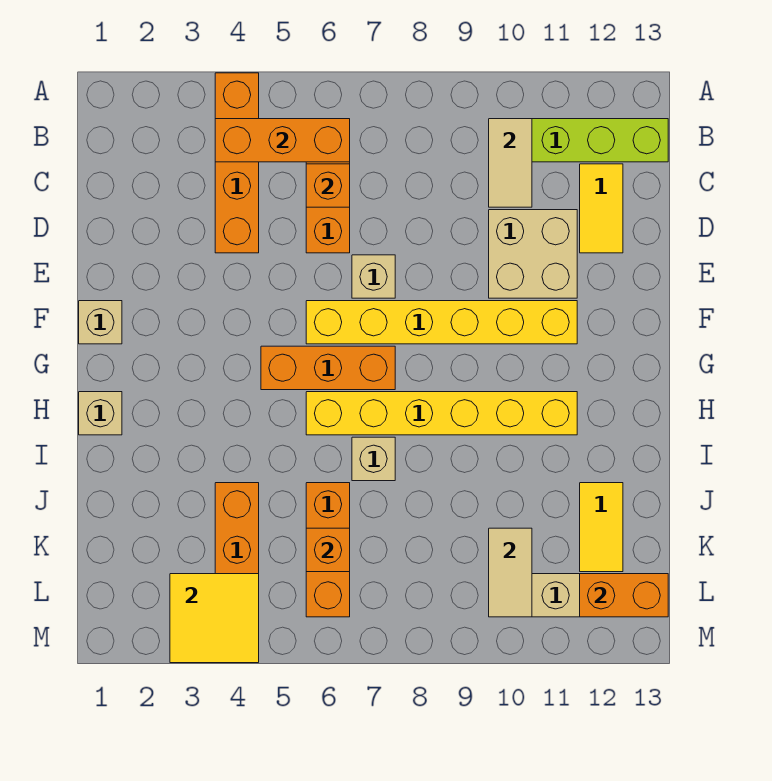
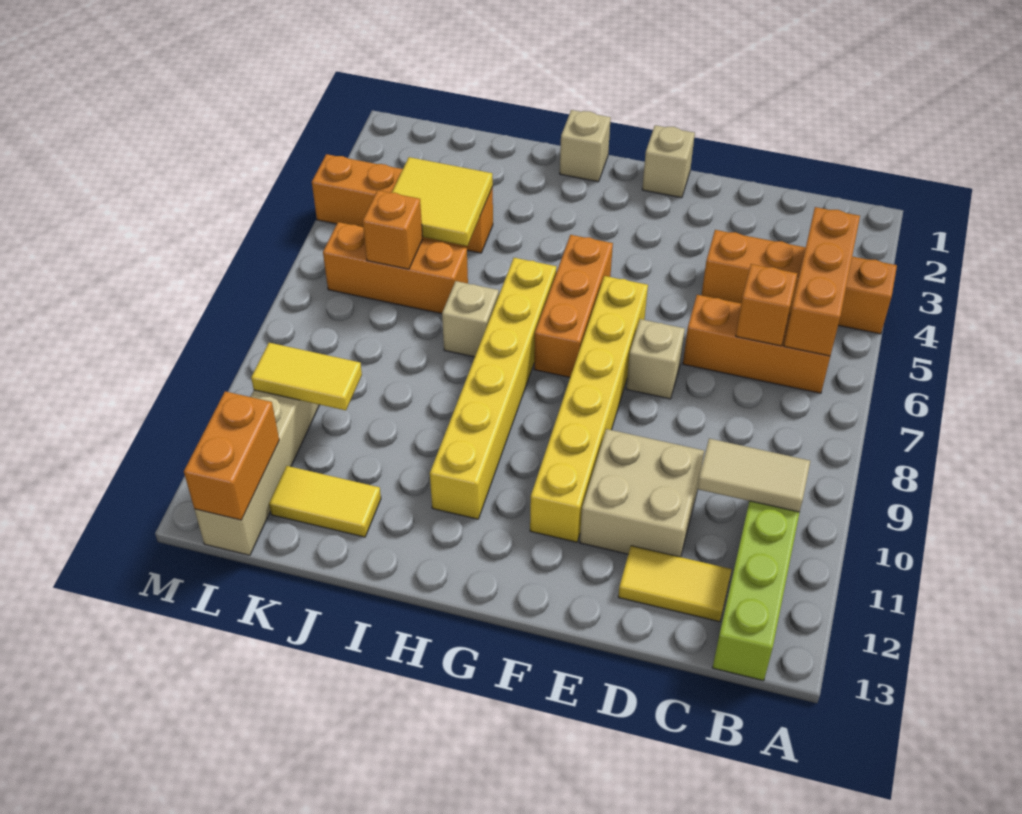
tan 1x2 tile [489,528,532,617] -> yellow 1x2 tile [251,343,362,410]
yellow 2x2 tile [170,574,259,663] -> yellow 2x2 tile moved to [392,157,493,246]

